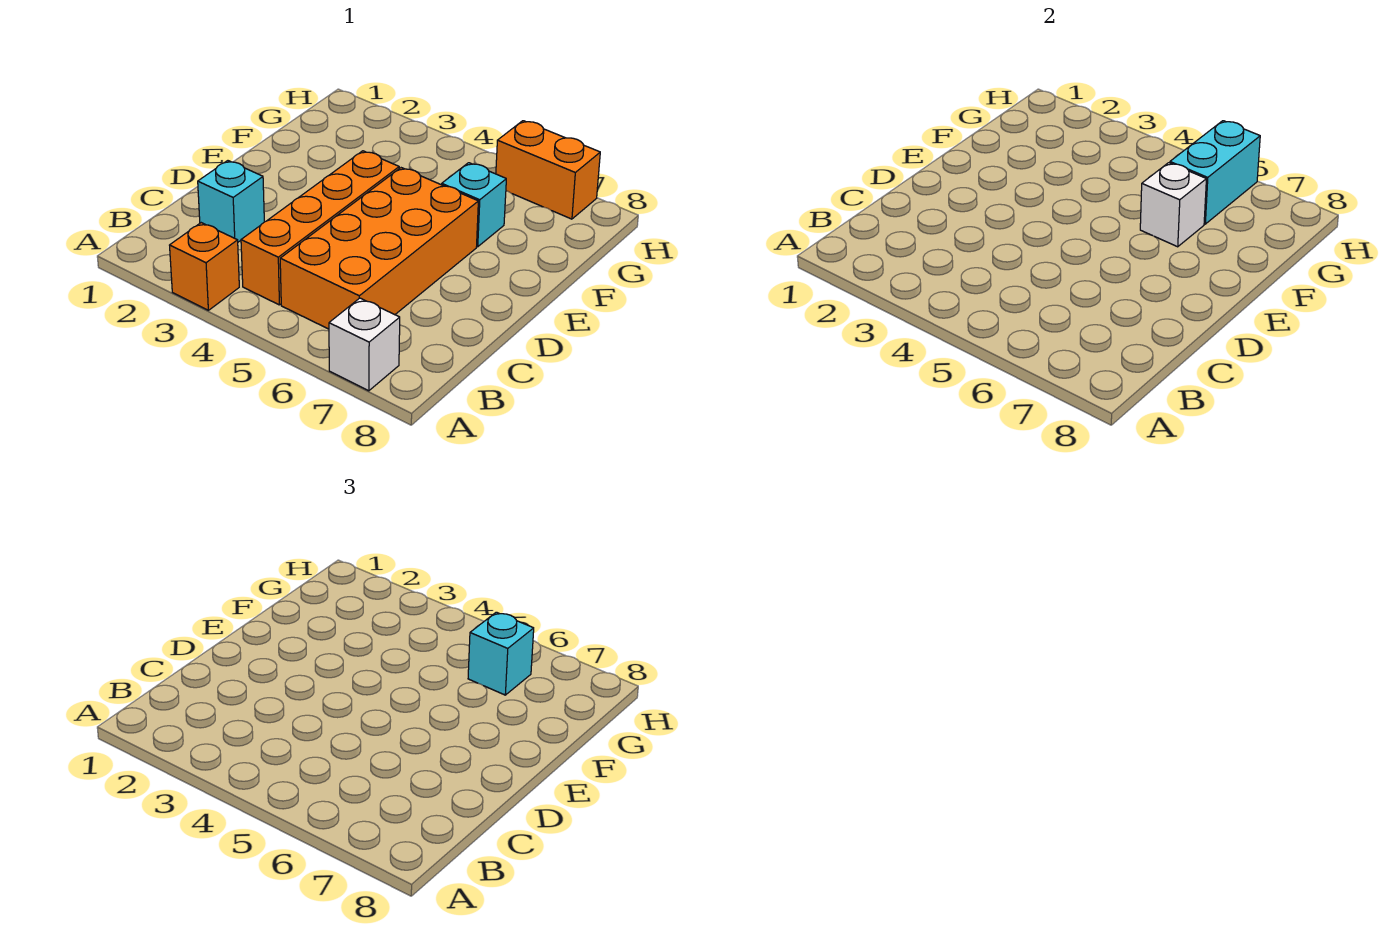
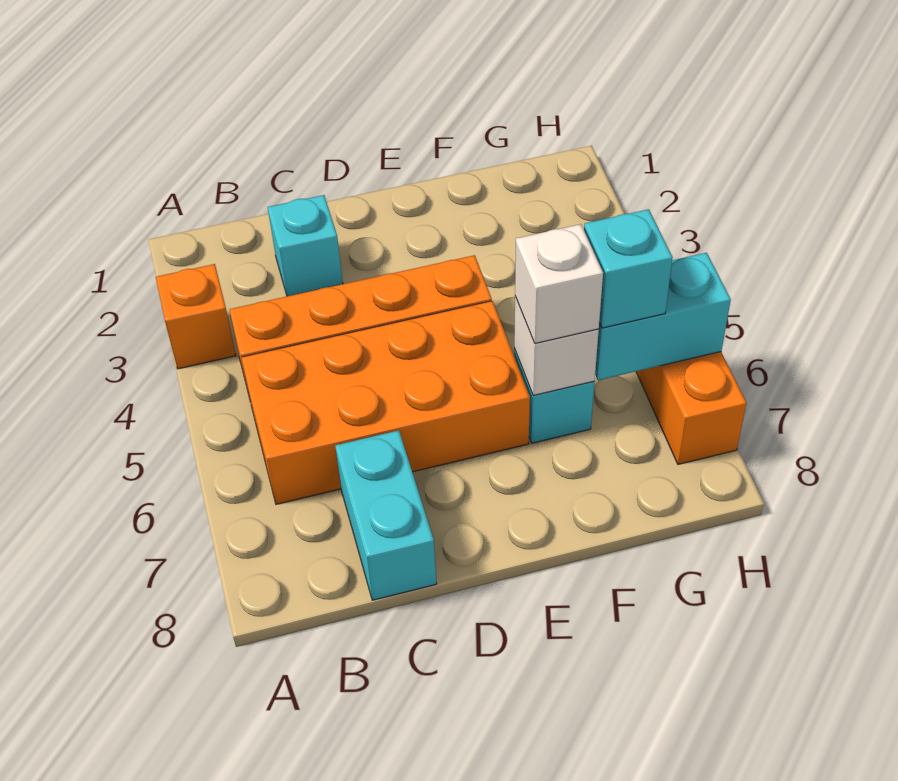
white 1x1 brick [329,298,400,391] -> white 1x1 brick moved to [515,224,603,343]
none -> cyan 1x2 brick [335,430,437,600]

